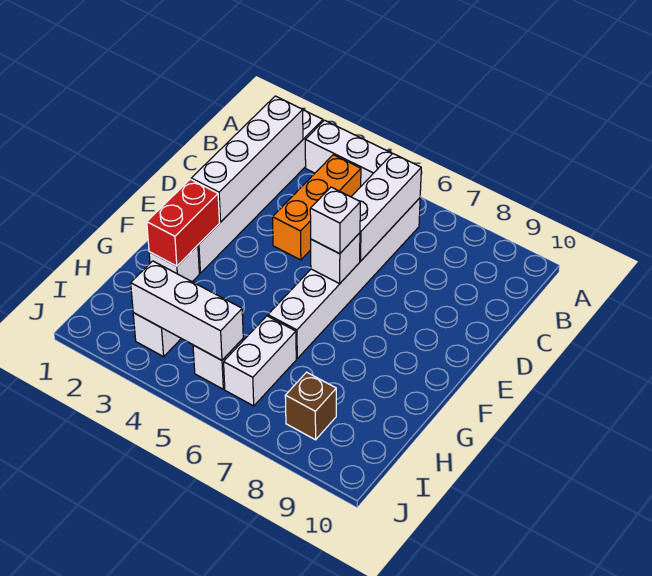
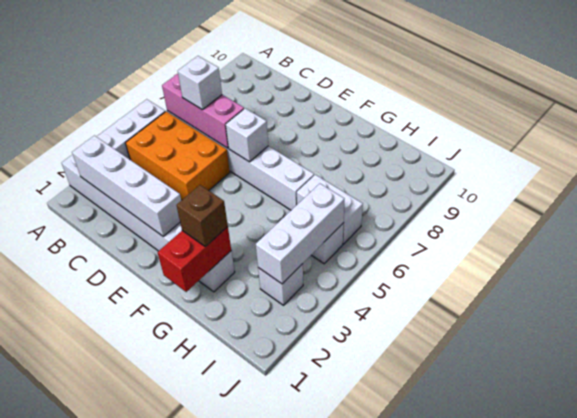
orange 1x3 brick [273,155,361,260] -> orange 2x3 brick [125,111,230,200]
white 1x3 brick [351,154,421,261] -> pink 1x3 brick [162,74,244,148]
white 1x1 brick [310,187,360,254] -> white 1x1 brick moved to [178,56,222,110]
red 1x2 brick [147,179,219,266] -> red 1x2 brick turned to [158,227,231,292]
brown 1x1 brick [285,372,336,440] -> brown 1x1 brick moved to [176,185,228,247]

